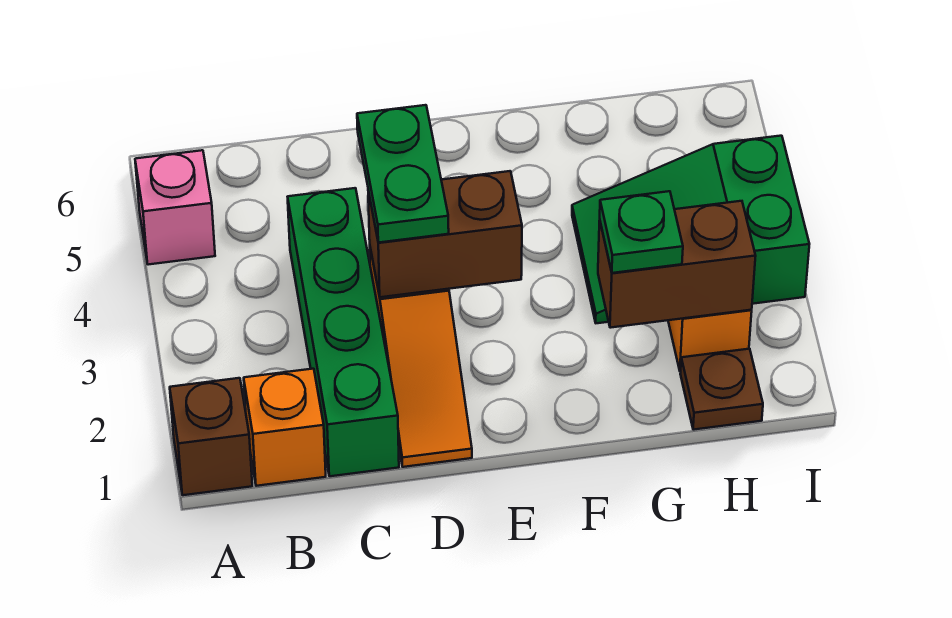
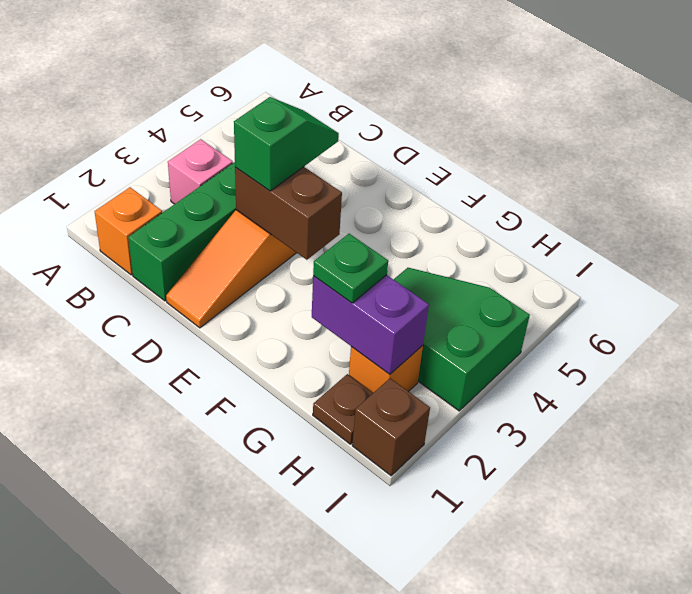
brown 1x1 brick [170,378,252,495] -> brown 1x1 brick moved to [352,378,430,476]
pink 1x1 brick [135,150,215,265] -> pink 1x1 brick moved to [168,139,233,204]
green 1x2 plate [357,105,449,243] -> green 1x2 slope [234,97,339,191]
brown 1x2 brick [598,201,756,328] -> purple 1x2 brick [312,275,429,374]

